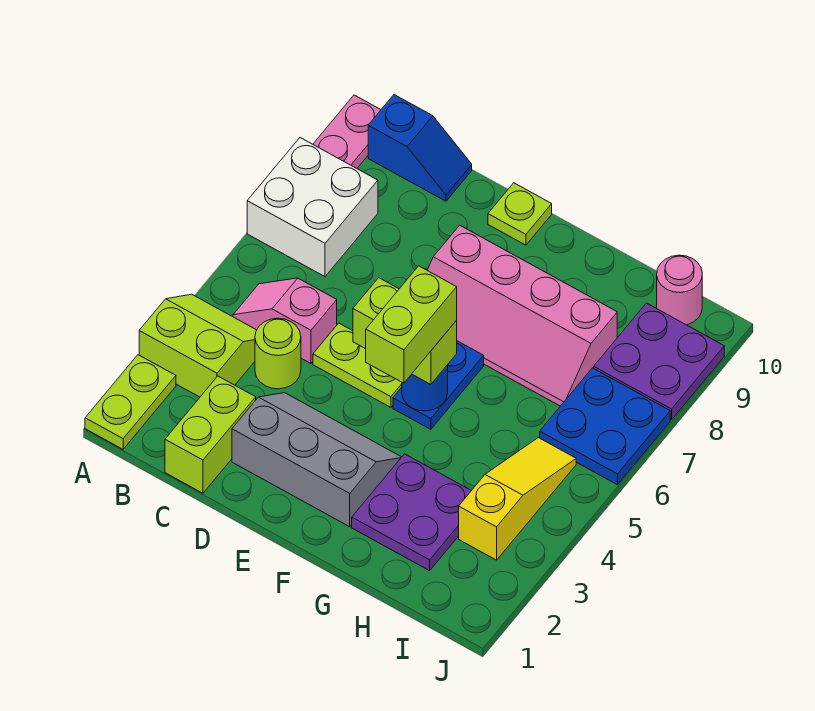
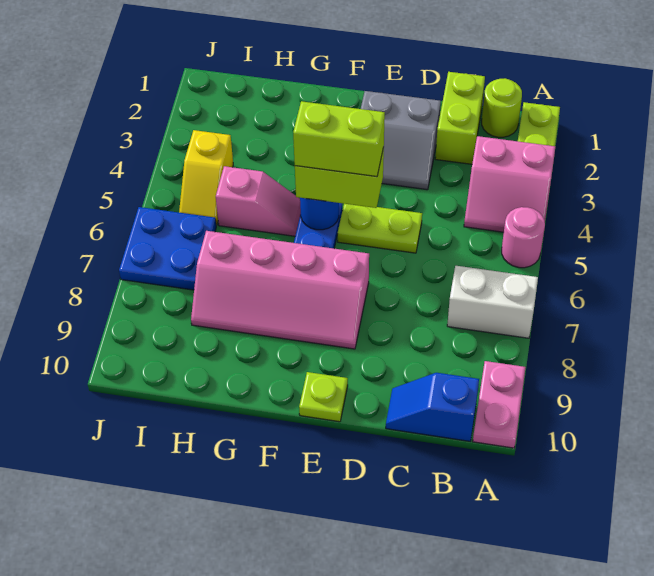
lime 2x2 slope [139,294,257,397] -> pink 2x2 slope [464,136,556,232]
white 2x2 brick [247,138,378,277] -> white 1x2 brick [447,266,538,338]
pink 1x2 slope [233,278,337,363] -> pink 1x2 slope moved to [216,166,301,236]
lime 1x1 round brick [255,318,301,389] -> lime 1x1 round brick moved to [482,78,522,137]
grey 2x3 slope [232,393,401,527] -> grey 2x2 slope [361,91,441,190]
pink 2x4 slope [427,225,617,406] -> pink 2x4 slope turned to [191,231,369,349]
lime 1x2 brick [366,266,457,383] -> lime 1x2 brick turned to [293,101,385,177]
purple 2x2 plate [352,454,471,571] -> none
yellow 1x3 slope [459,438,576,560] -> yellow 1x2 slope [179,130,233,225]
purple 2x2 plate [594,303,724,420] -> none
pink 1x1 round brick [657,255,702,325] -> pink 1x1 round brick moved to [502,207,545,268]

